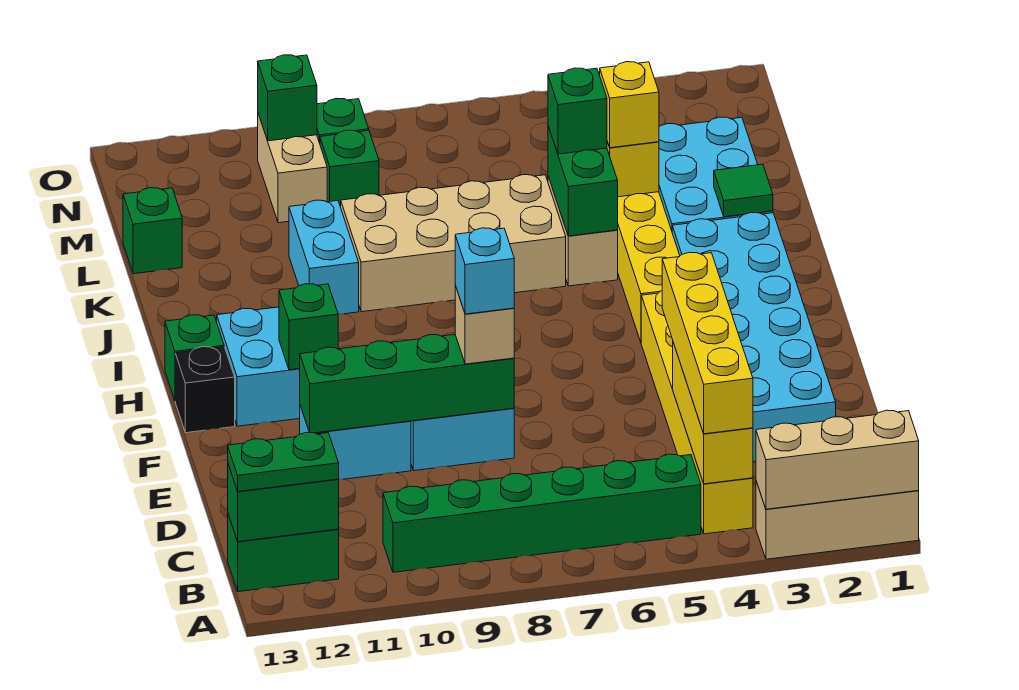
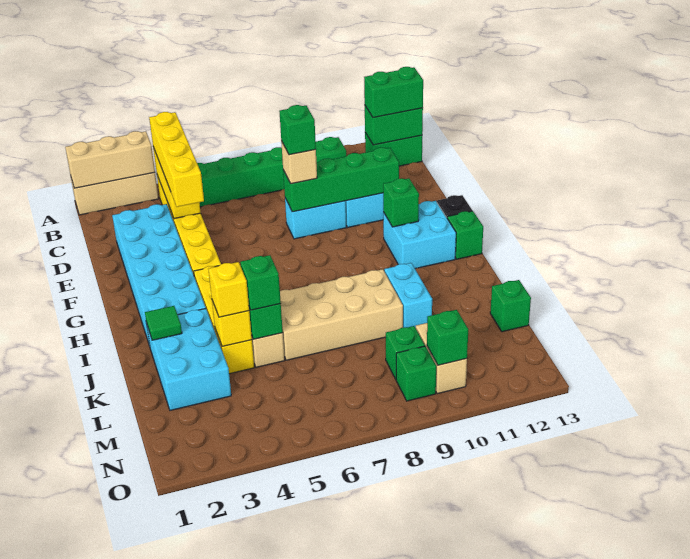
green 1x2 plate [228,432,339,492] -> green 1x2 brick [364,67,423,117]
cyan 1x1 brick [455,228,514,314] -> green 1x1 brick [279,105,316,155]

